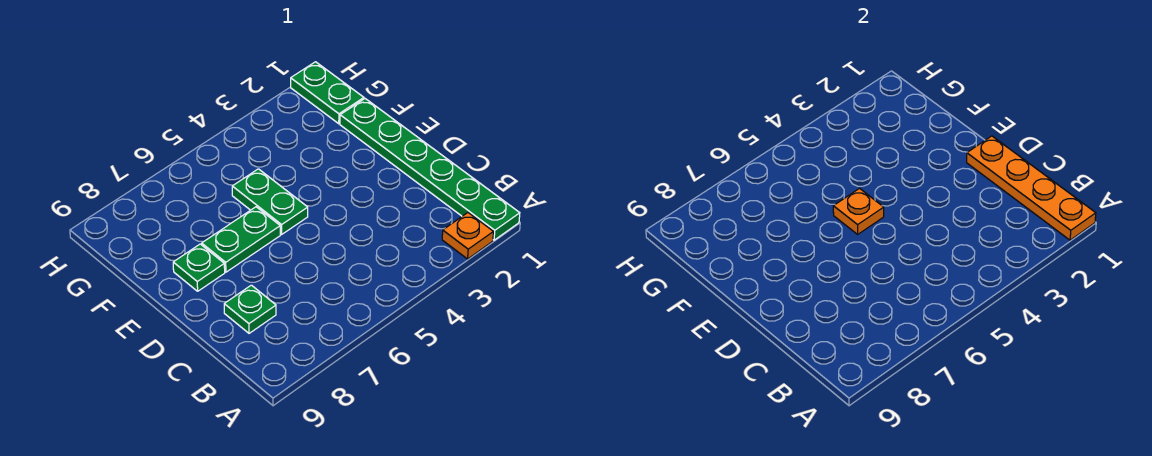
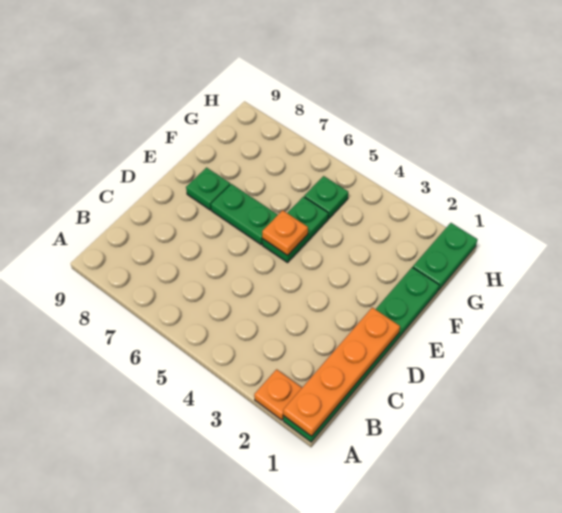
green 1x1 plate [224,285,276,333] -> green 1x1 plate moved to [304,176,348,219]

